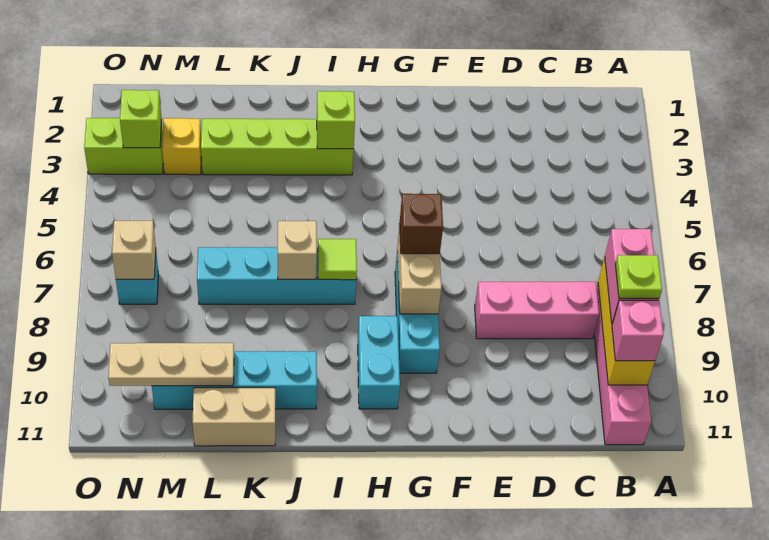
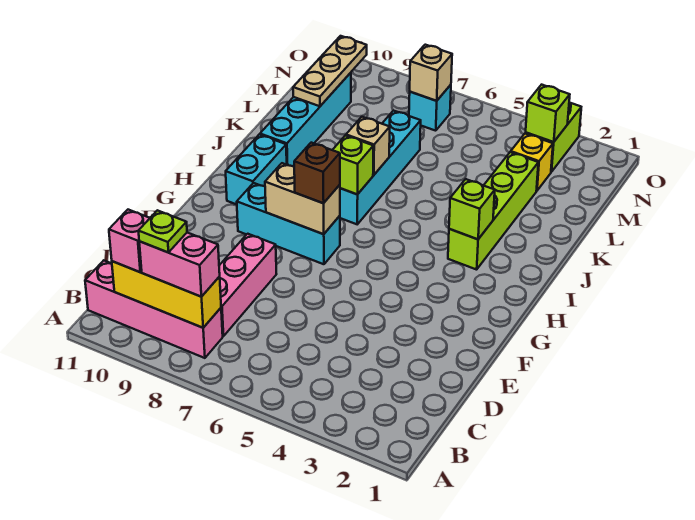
cyan 1x2 brick [358,316,400,409] -> cyan 1x2 brick turned to [226,134,287,205]
lime 1x1 tile [318,239,357,280] -> lime 1x1 brick [333,135,373,194]
tan 1x2 brick [193,388,275,446] -> none

